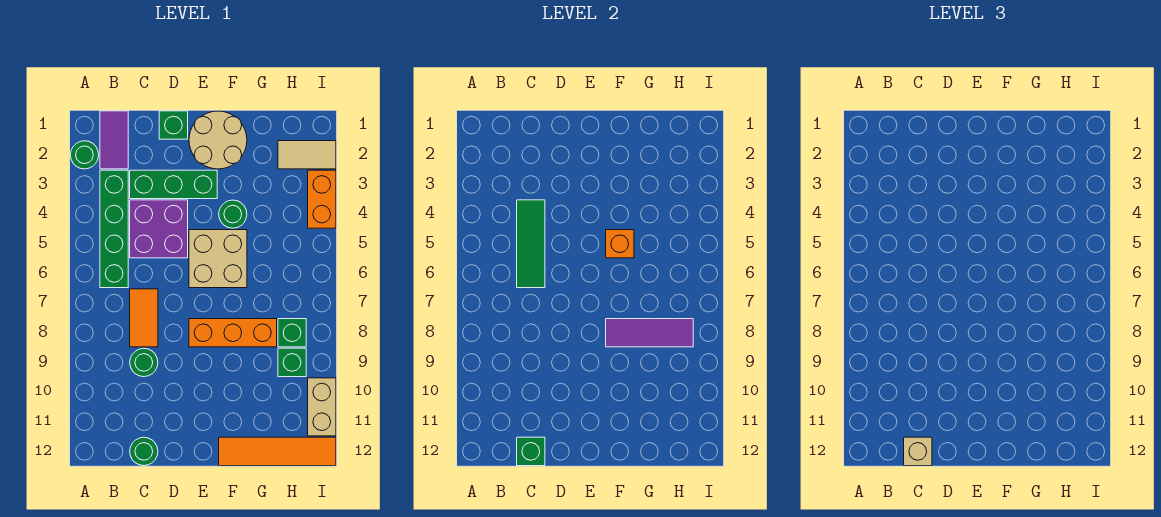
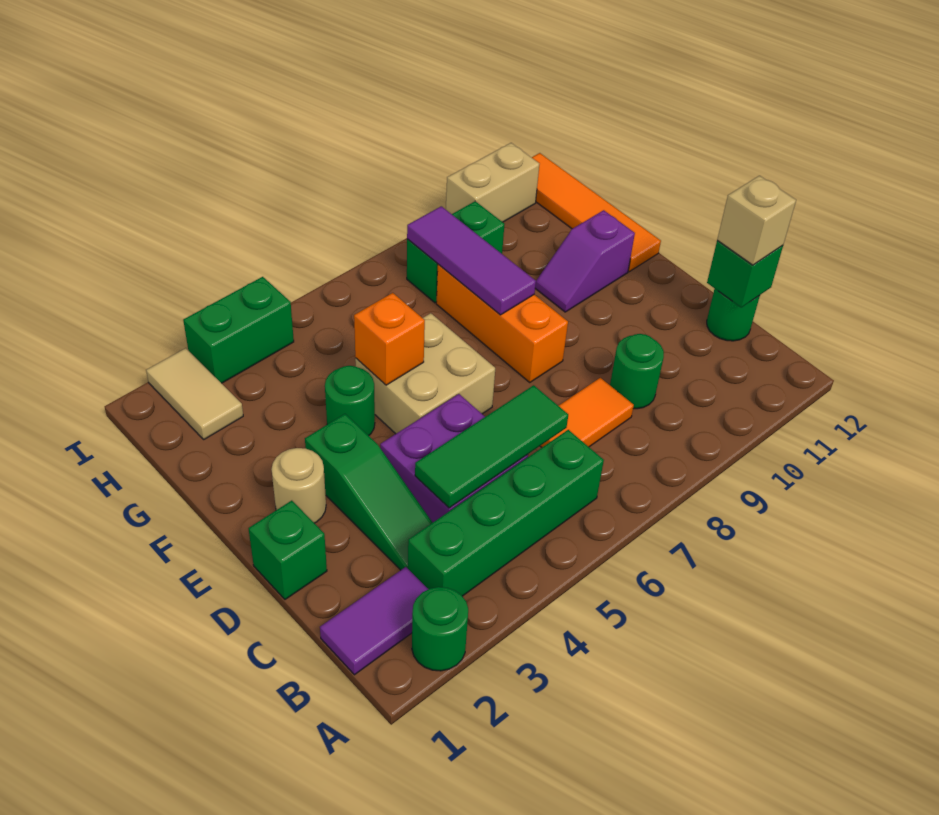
green 1x3 brick [130,170,217,199] -> green 1x3 slope [305,414,433,570]
tan 2x2 round brick [189,111,247,169] -> tan 1x1 round brick [271,448,326,523]
none -> purple 1x2 slope [535,210,635,312]
orange 1x2 brick [308,170,336,228] -> green 1x2 brick [183,277,294,383]

